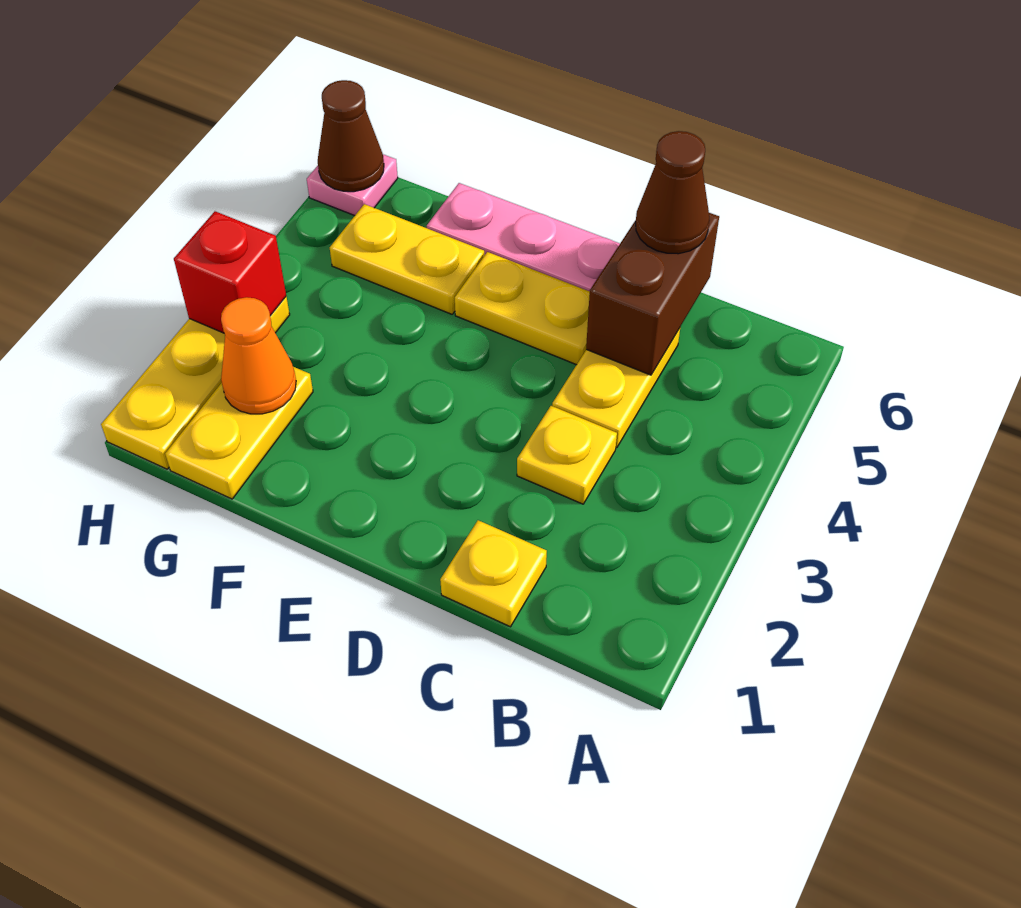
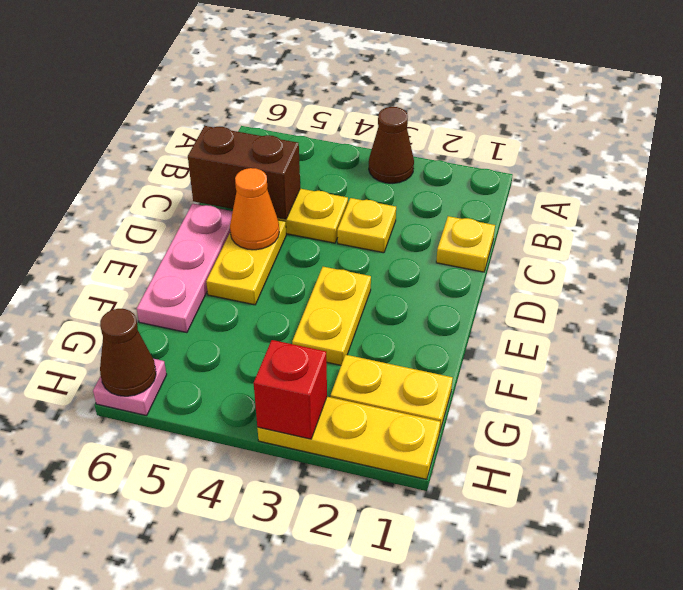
brown 1x1 cone [636,131,710,254] -> brown 1x1 cone moved to [369,107,414,184]
yellow 1x2 plate [330,204,484,314] -> yellow 1x2 plate moved to [292,267,371,365]
orange 1x1 cone [221,297,296,414] -> orange 1x1 cone moved to [230,168,279,250]

